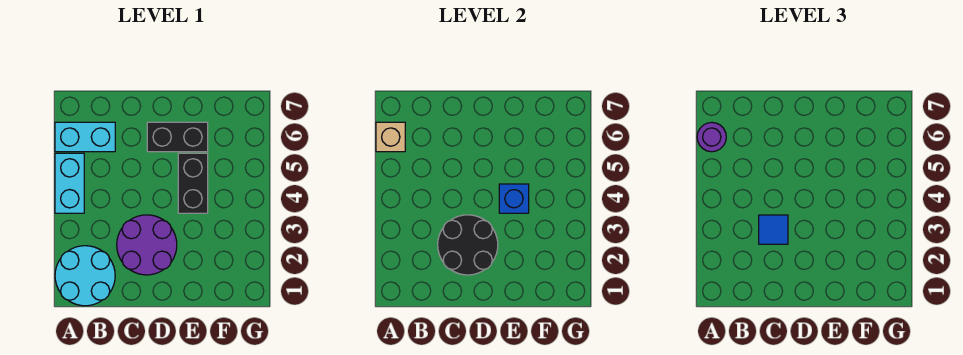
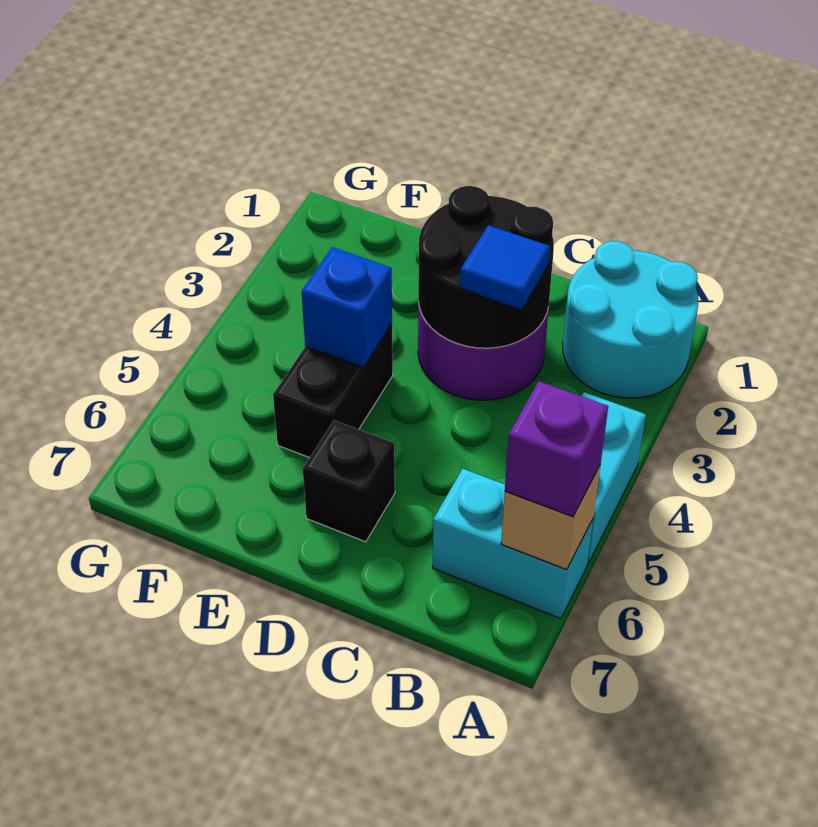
purple 1x1 round brick [697,122,726,152] -> purple 1x1 brick [505,381,608,517]
black 1x2 brick [147,122,208,152] -> black 1x1 brick [303,420,395,542]

